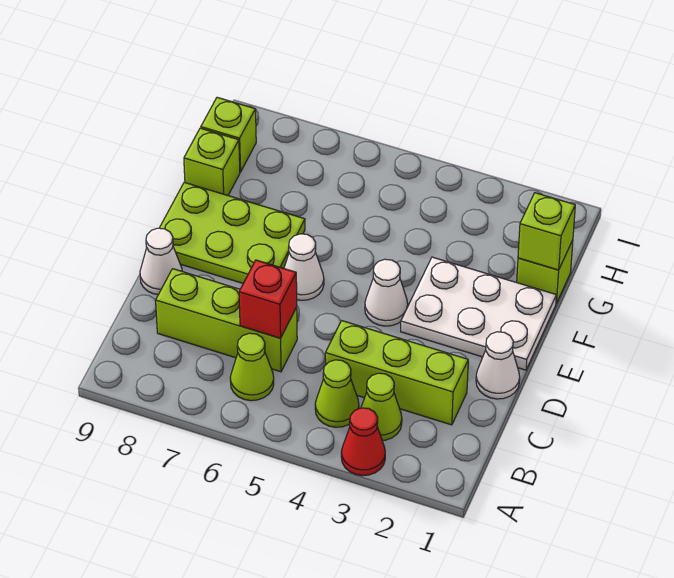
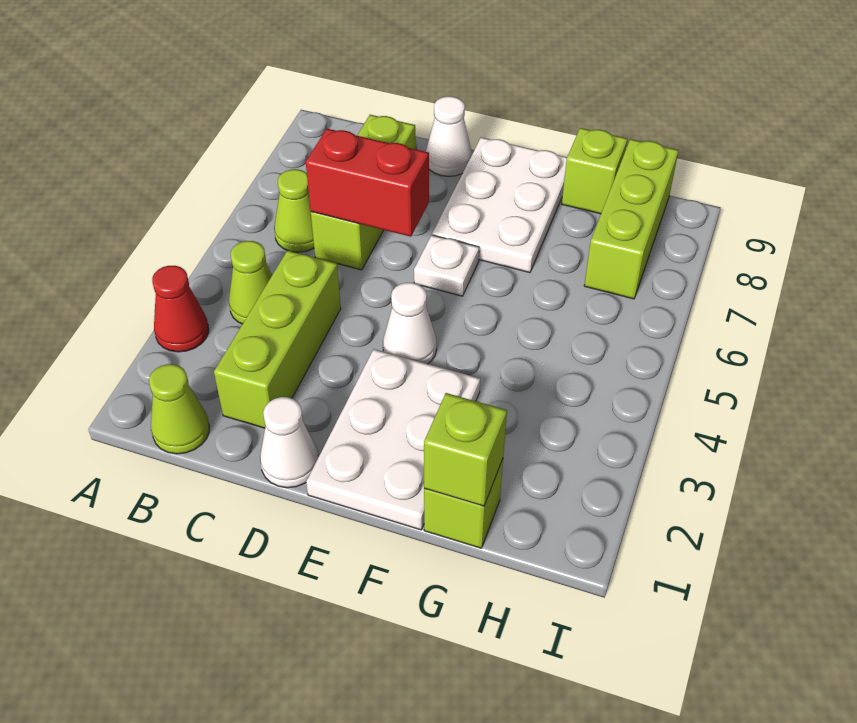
lime 1x1 cone [361,373,402,441] -> lime 1x1 cone moved to [149,364,209,454]
red 1x1 brick [239,260,297,338] -> red 1x2 brick [306,129,429,237]
white 1x1 cone [284,234,324,300] -> white 1x1 plate [414,235,479,296]
lime 2x3 plate [160,182,305,283] -> white 2x3 plate [432,137,567,273]
lime 1x1 brick [201,97,256,172] -> lime 1x3 brick [584,139,679,299]

